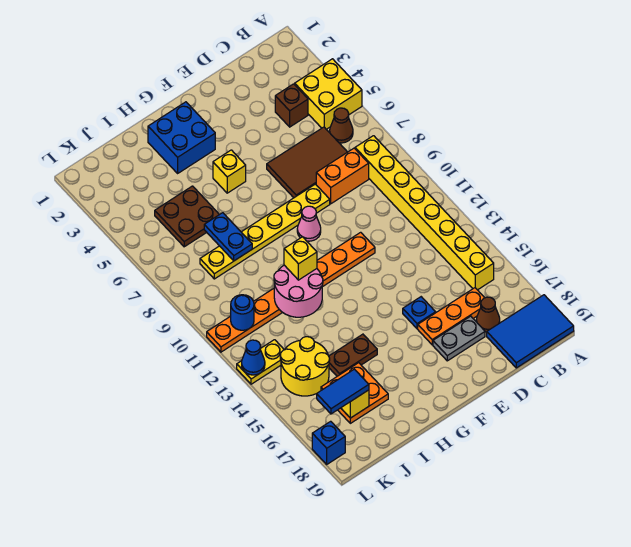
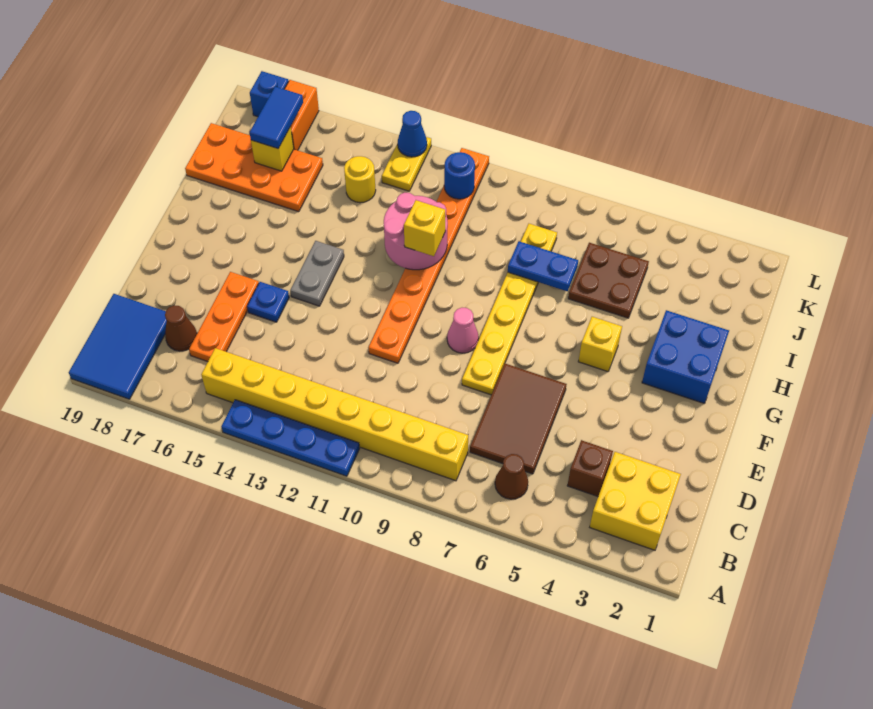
yellow 2x2 brick [295,59,362,129] -> yellow 2x2 brick moved to [590,452,681,550]
none -> blue 1x4 plate [221,400,360,476]
orange 1x2 brick [316,148,369,204] -> orange 1x2 brick moved to [285,80,319,150]
grey 1x2 plate [433,316,485,361] -> grey 1x2 plate moved to [290,241,344,306]
brown 1x2 plate [329,334,377,376] -> none
orange 2x2 plate [321,363,388,423] -> orange 2x4 plate [185,123,323,212]
yellow 2x2 round brick [280,337,330,396] -> yellow 1x1 round brick [344,156,376,203]

